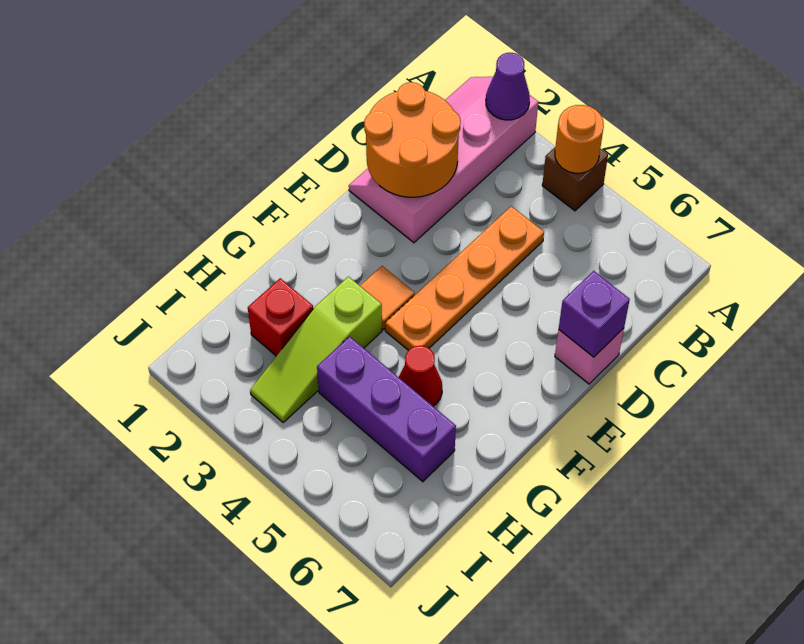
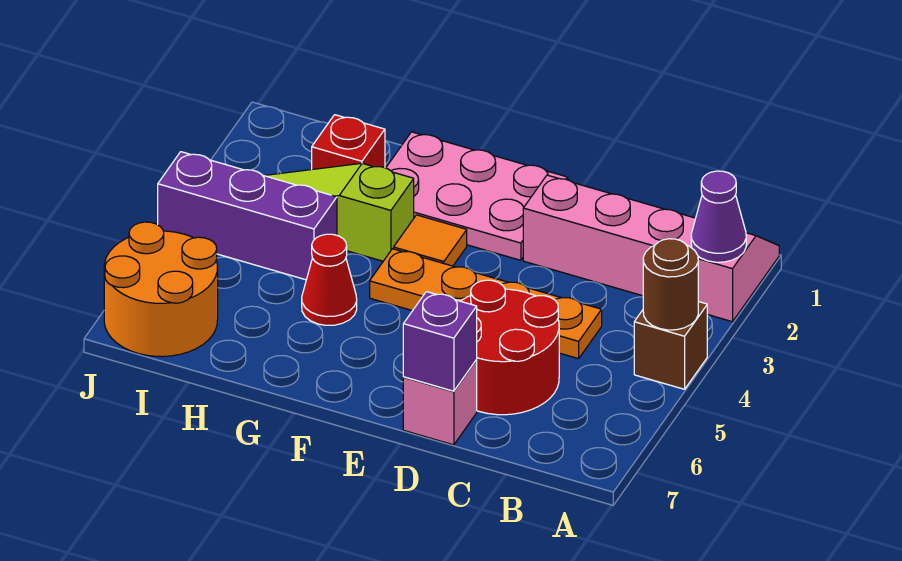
orange 1x1 round brick [555,105,604,173] -> brown 1x1 round brick [643,239,698,330]
orange 2x2 round brick [364,82,461,197] -> orange 2x2 round brick moved to [104,222,218,357]
none -> red 2x2 round brick [461,280,559,415]
none -> pink 2x3 plate [386,132,568,260]
purple 1x3 brick [317,336,456,482] -> purple 1x3 brick turned to [158,152,337,280]

